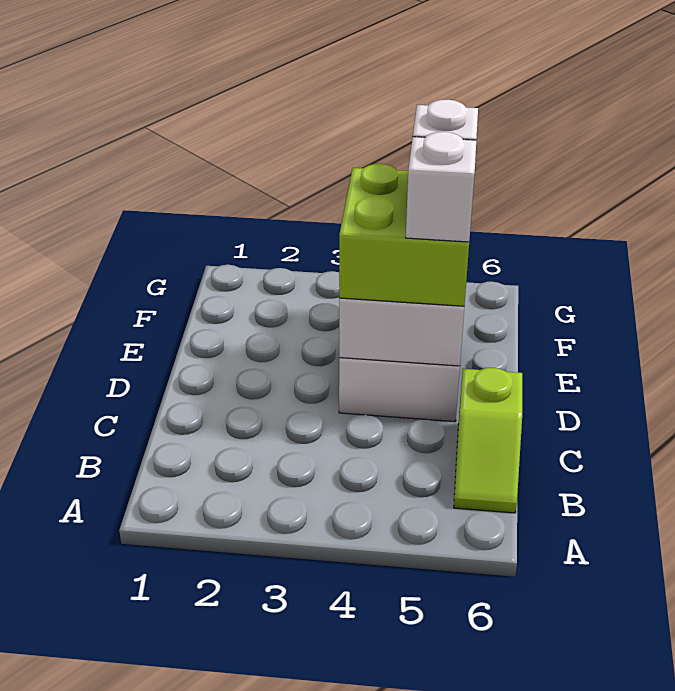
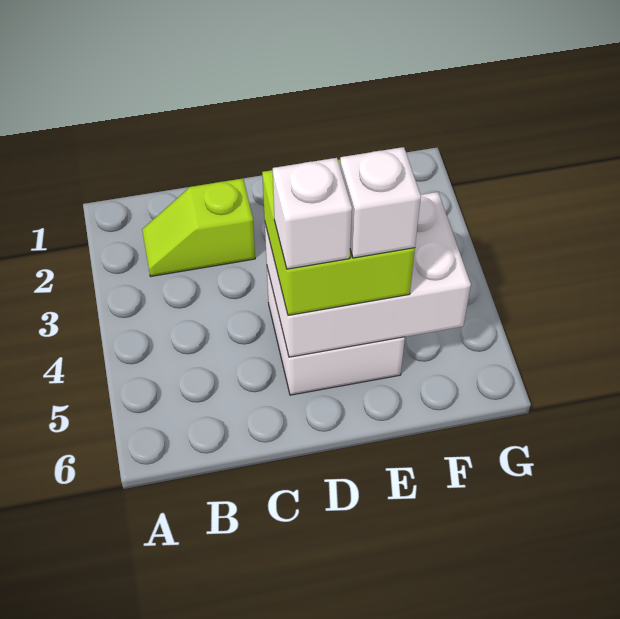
lime 1x2 slope [454,368,522,513] -> lime 1x2 slope moved to [142,178,255,277]

